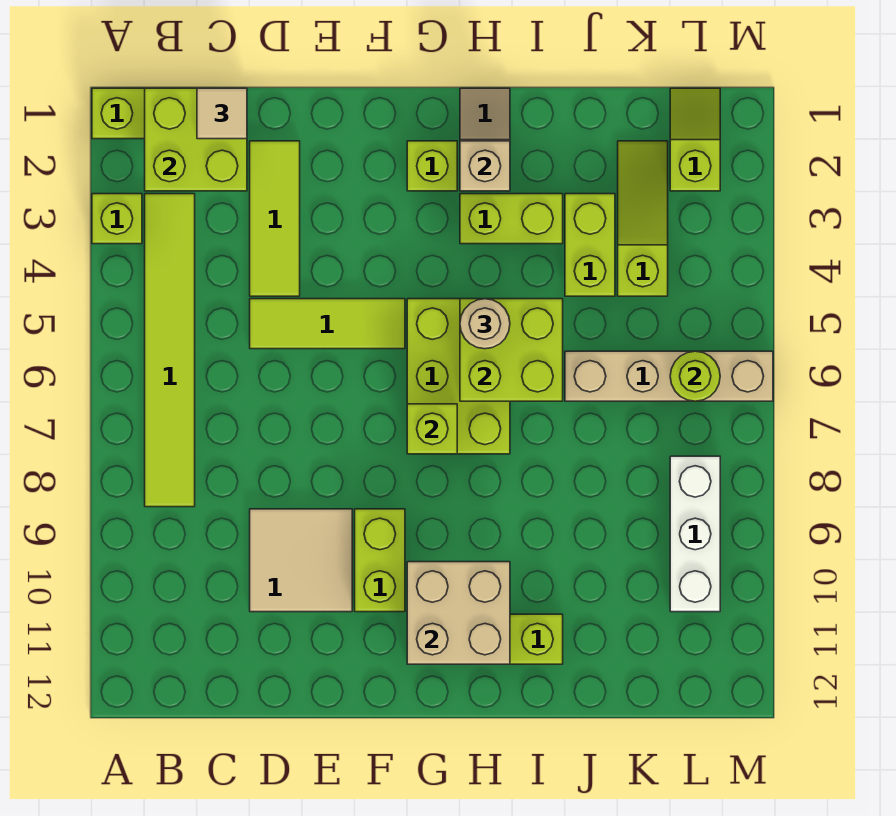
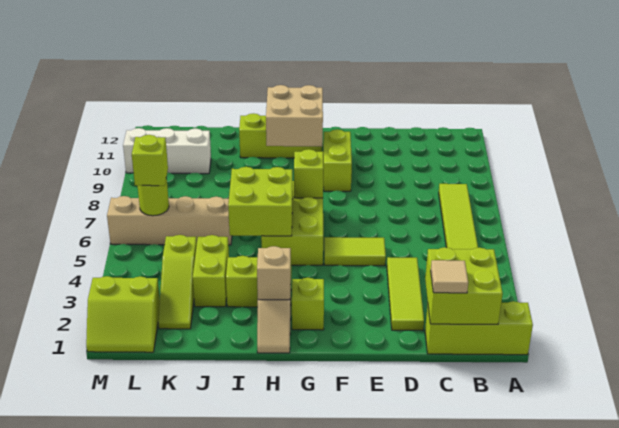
lime 1x1 brick [92,194,142,244] -> lime 1x1 brick moved to [132,135,168,186]
lime 1x3 tile [250,299,405,349] -> lime 1x2 tile [324,237,386,266]
tan 2x2 tile [250,509,352,612] -> none
tan 1x1 round brick [460,299,510,349] -> none
lime 1x2 slope [670,88,720,191] -> lime 2x2 slope [86,276,160,352]
white 1x3 brick [670,456,720,612] -> white 1x3 brick turned to [123,128,211,174]

